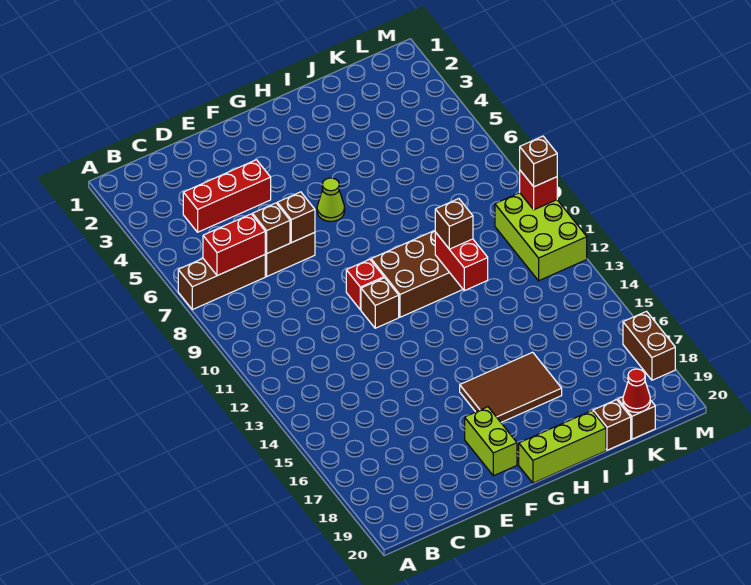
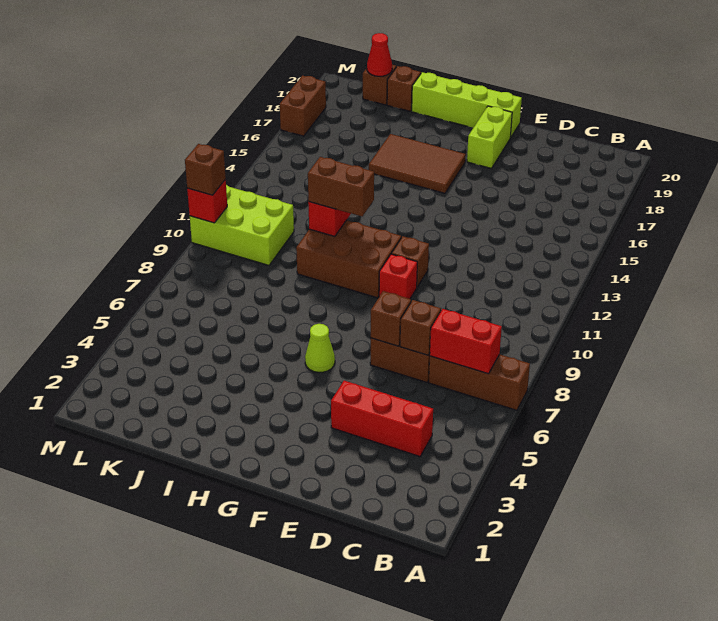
lime 1x3 brick [519,411,606,483] -> lime 1x4 brick [412,72,522,138]
brown 1x1 brick [435,199,473,249] -> brown 1x2 brick [308,157,374,216]
lime 2x3 brick [495,193,587,281] -> lime 2x3 brick turned to [190,185,294,265]

